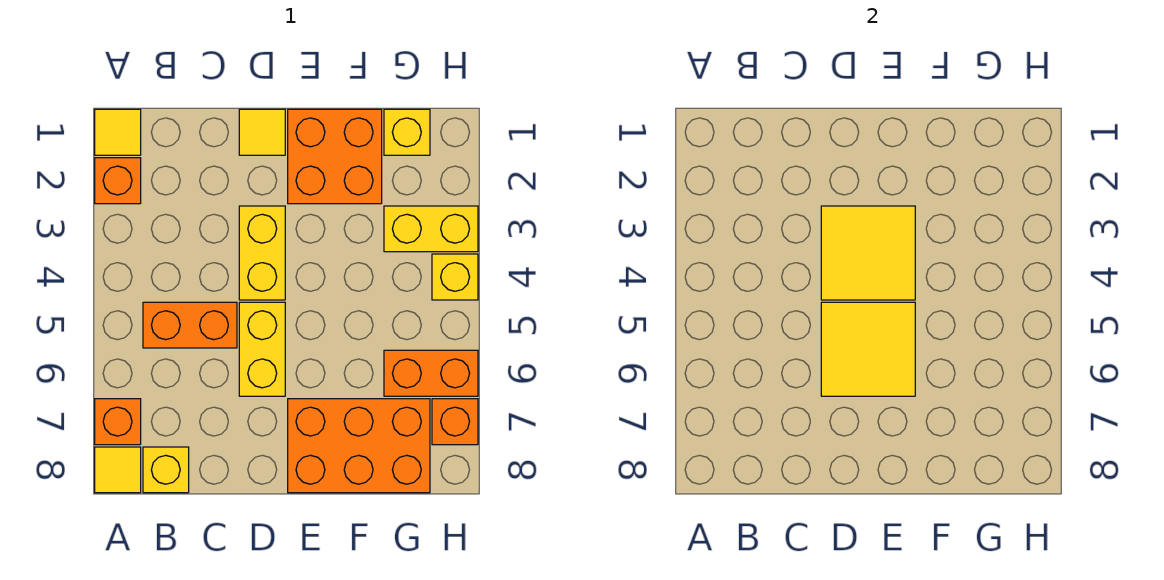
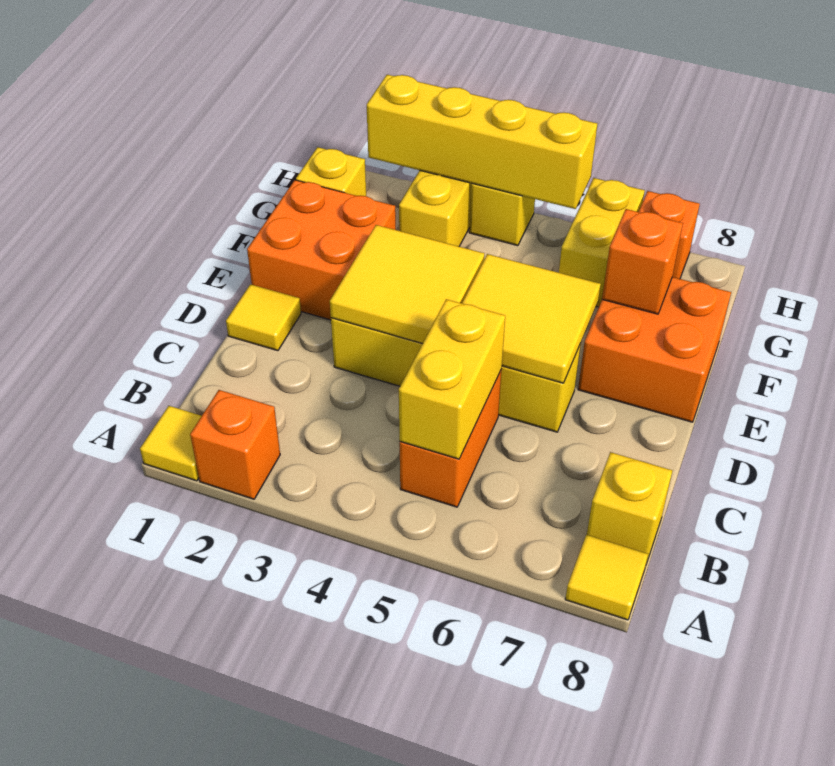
orange 1x1 brick [95,399,141,445] -> orange 1x1 brick moved to [602,209,683,314]
none -> yellow 1x2 brick [399,299,505,459]
orange 2x3 brick [288,399,430,493] -> orange 2x2 brick [578,277,731,422]
orange 1x2 brick [384,350,478,396] -> yellow 1x2 brick [559,178,645,307]
none -> yellow 1x4 brick [367,75,597,209]

